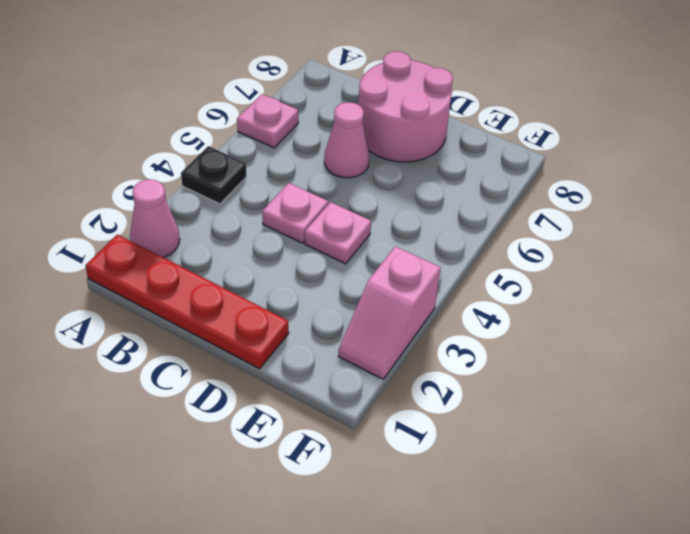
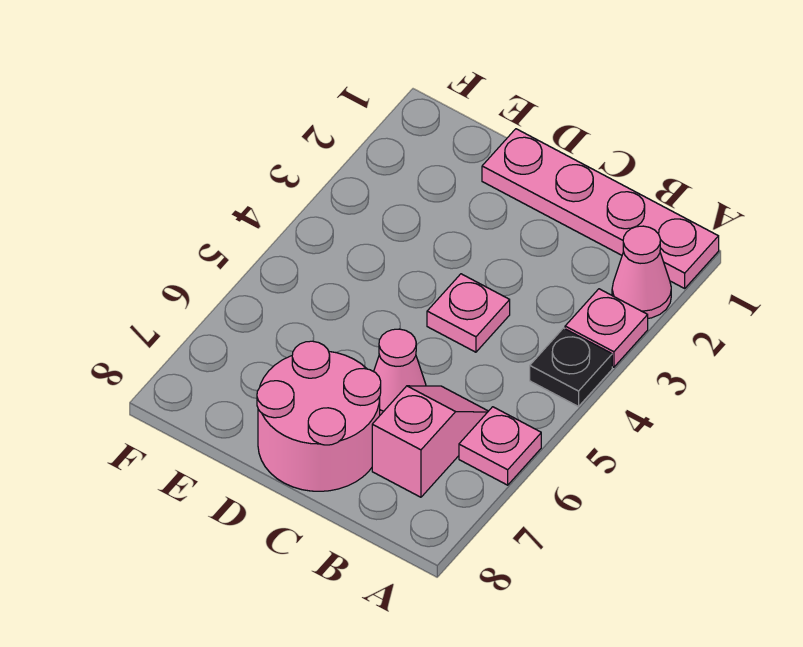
red 1x4 plate [85,234,289,369] -> pink 1x4 plate [482,129,719,288]
pink 1x1 plate [305,202,371,264] -> pink 1x1 plate moved to [565,289,648,367]
pink 1x2 slope [338,246,441,379] -> pink 1x2 slope moved to [372,386,488,497]

